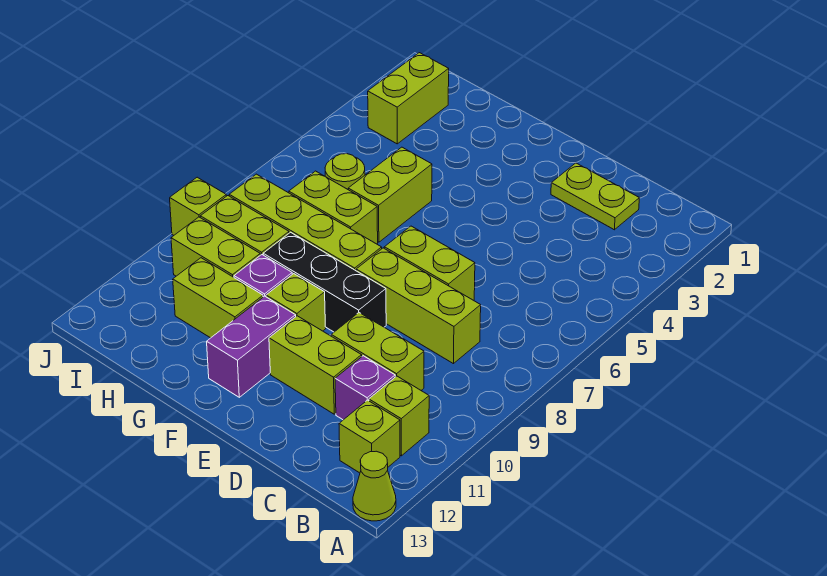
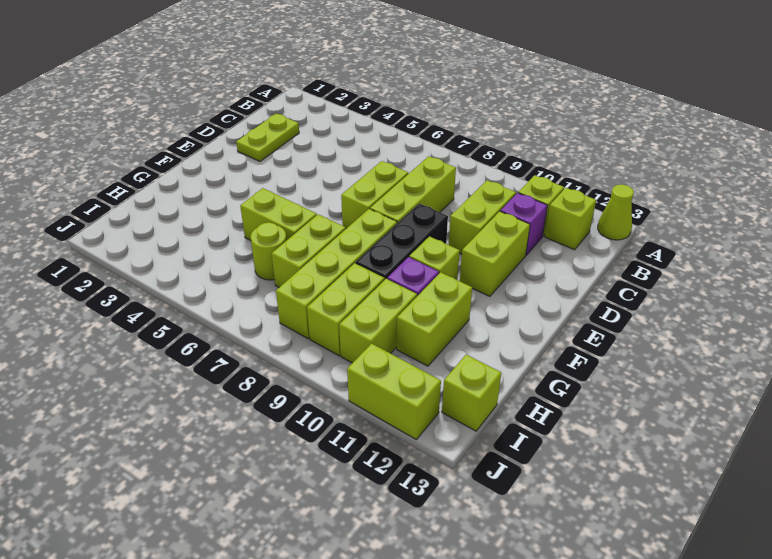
purple 1x2 brick [207,296,296,397] -> none
lime 1x2 brick [368,53,449,144] -> lime 1x2 brick moved to [347,344,441,439]
lime 1x1 brick [170,177,226,235] -> lime 1x1 brick moved to [442,355,501,431]

